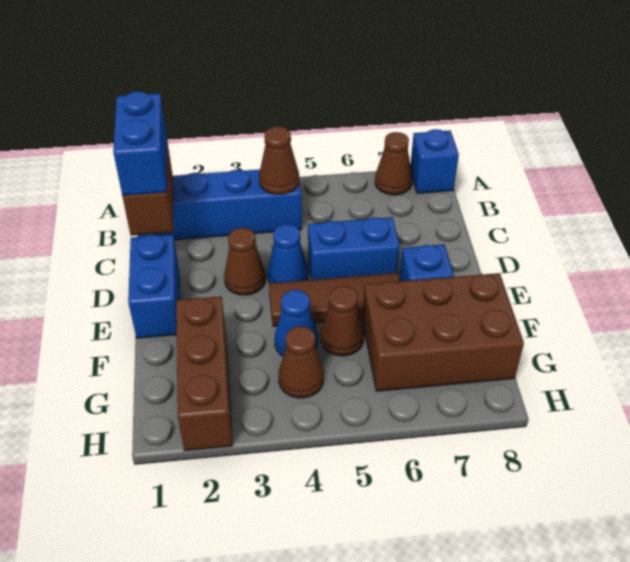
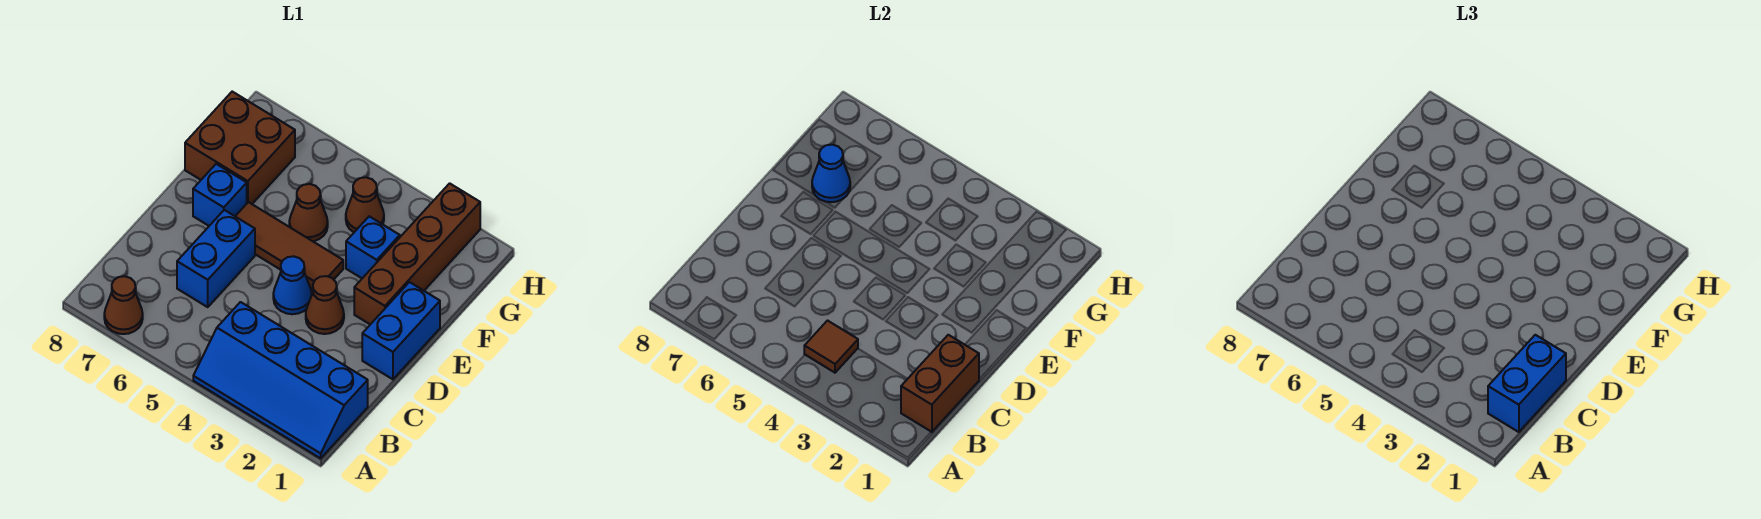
blue 1x1 brick [410,129,459,193] -> blue 1x1 brick moved to [346,216,400,278]
brown 1x1 cone [259,126,299,194] -> brown 1x1 tile [804,321,858,373]
blue 1x2 brick [308,217,400,280] -> blue 1x2 brick turned to [177,210,255,307]
brown 1x3 brick [176,296,232,451] -> brown 1x4 brick [354,183,480,324]
blue 1x1 cone [275,290,318,356] -> blue 1x1 cone moved to [812,145,850,202]
brown 2x3 brick [363,273,524,391] -> brown 2x2 brick [185,92,295,204]

